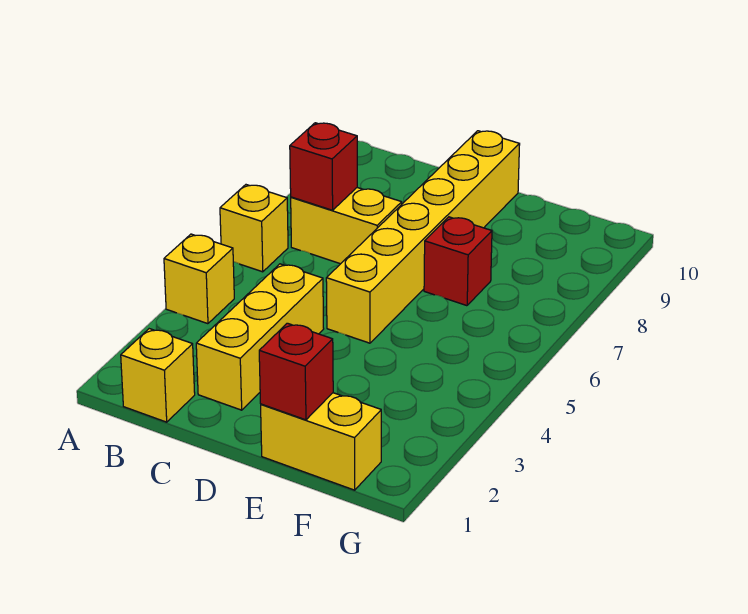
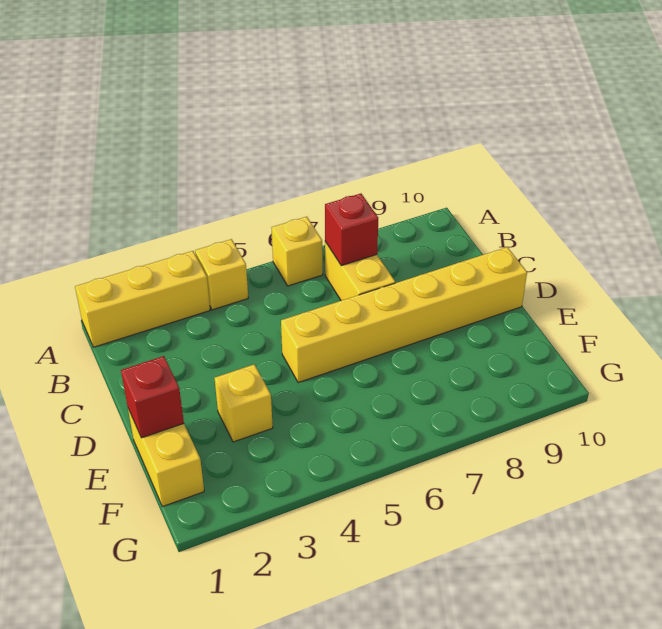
yellow 1x1 brick [121,329,195,422] -> yellow 1x1 brick moved to [215,364,273,442]
yellow 1x3 brick [196,264,324,410] -> yellow 1x3 brick moved to [75,251,210,347]
red 1x1 brick [424,217,492,306] -> none

